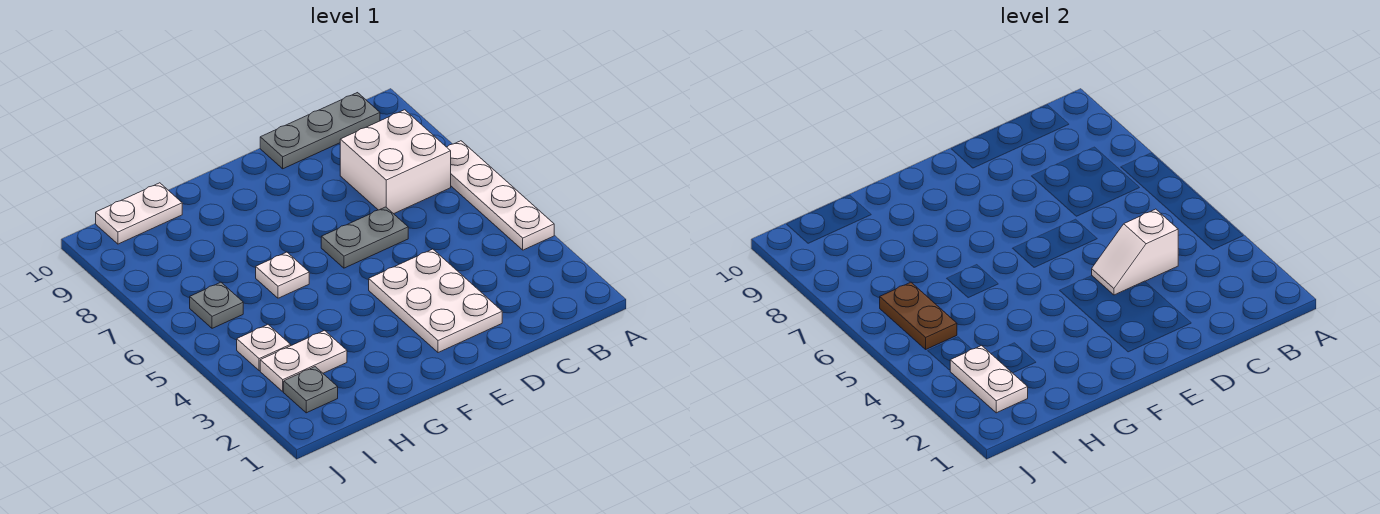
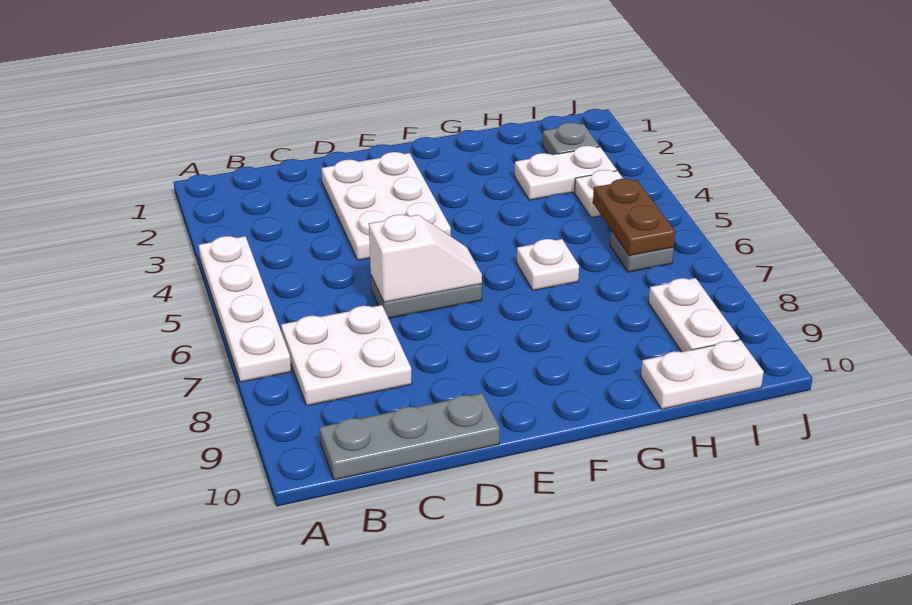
white 2x2 brick [340,110,451,214] -> white 2x2 plate [281,305,412,406]
white 1x2 slope [1092,209,1178,295] -> white 1x2 slope moved to [369,215,482,302]
white 1x2 plate [950,345,1028,413] -> white 1x2 plate moved to [649,278,739,352]

